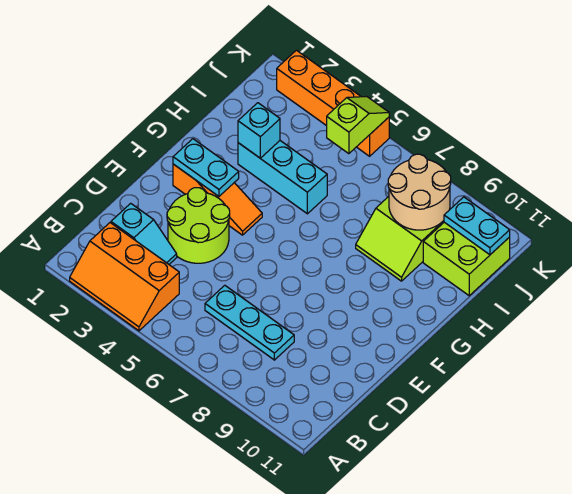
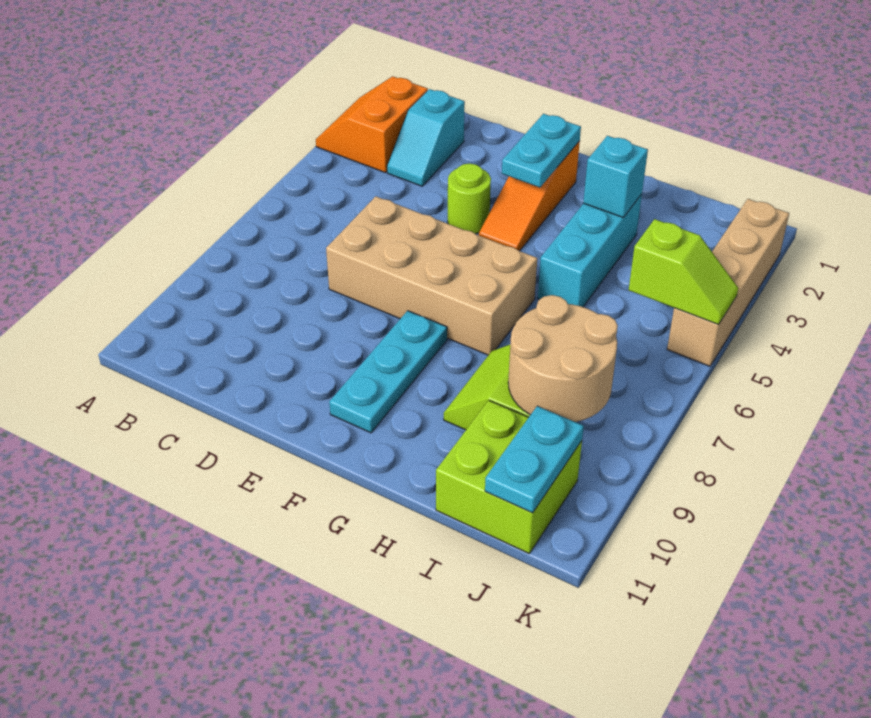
orange 2x3 slope [70,223,179,331] -> orange 2x2 slope [316,76,428,173]
cyan 1x3 plate [205,285,294,360] -> cyan 1x3 plate moved to [329,311,447,433]
lime 2x2 round brick [167,188,230,263] -> lime 1x1 round brick [448,163,491,234]
none -> tan 2x4 brick [326,196,537,355]
orange 1x4 brick [277,50,389,156] -> tan 1x4 brick [667,199,789,366]

